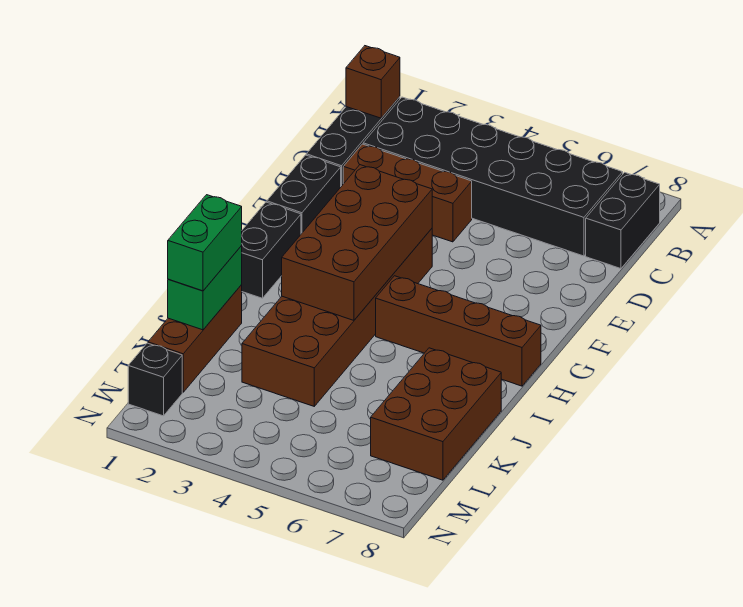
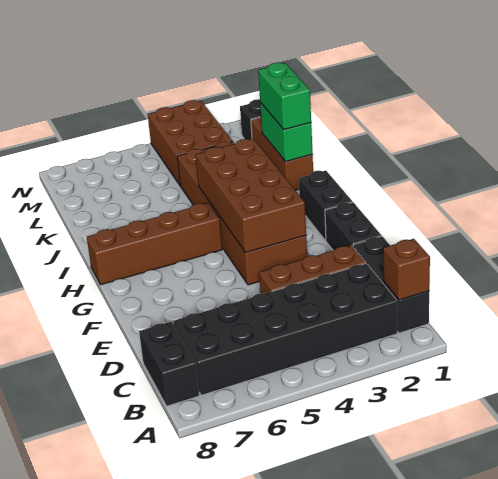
brown 2x3 brick [371,348,501,480] -> brown 2x3 brick moved to [148,100,232,185]

